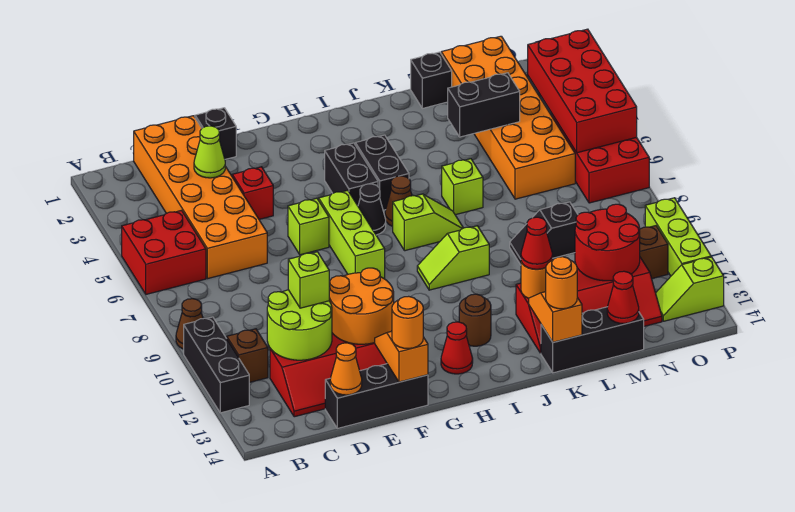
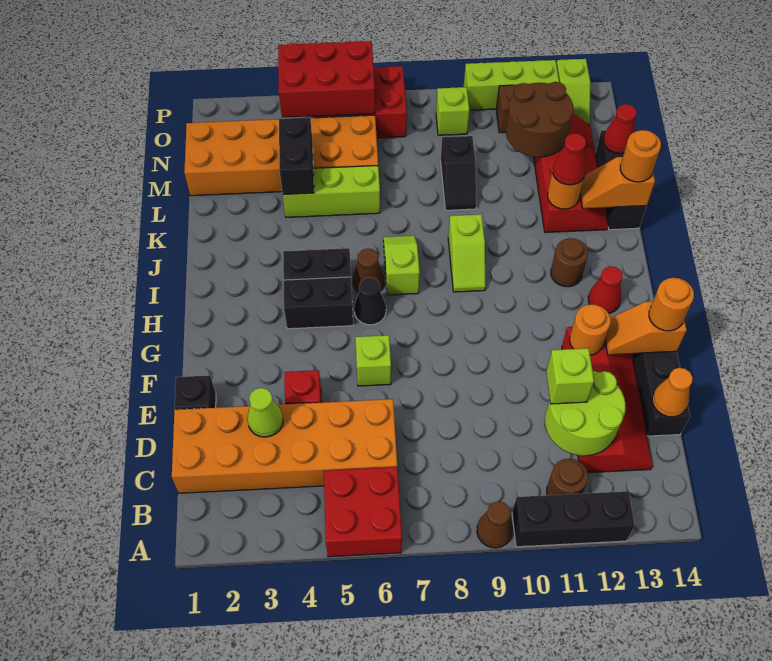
brown 1x1 brick [227,329,268,382] -> brown 1x1 round brick [547,459,588,495]
orange 2x2 round brick [329,268,394,344] -> orange 1x1 round brick [570,304,611,355]
lime 1x3 brick [319,190,385,279] -> lime 1x3 brick moved to [283,166,380,217]
lime 1x1 brick [442,159,483,215] -> lime 1x1 brick moved to [436,87,469,135]
black 1x1 brick [411,52,452,108] -> none
red 2x2 round brick [575,204,640,281] -> brown 2x2 round brick [506,82,574,157]
red 2x4 brick [528,29,637,153] -> red 2x3 brick [278,41,375,118]

